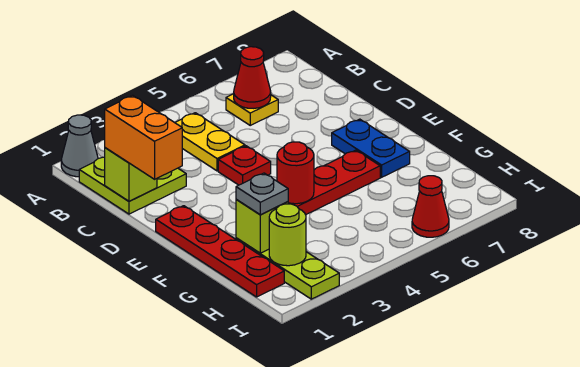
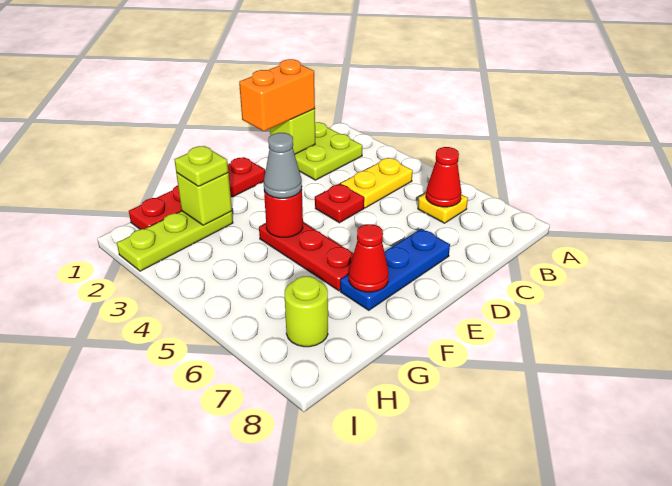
grey 1x1 cone [61,115,98,177] -> grey 1x1 cone moved to [264,133,302,198]
blue 1x2 plate [332,119,410,177] -> blue 1x3 plate [340,229,450,310]
grey 1x1 plate [236,173,288,215] -> lime 1x1 plate [175,146,228,186]
lime 1x1 round brick [269,204,306,266] -> lime 1x1 round brick moved to [284,276,328,347]
red 1x1 cone [412,176,449,237] -> red 1x1 cone moved to [349,224,389,292]

